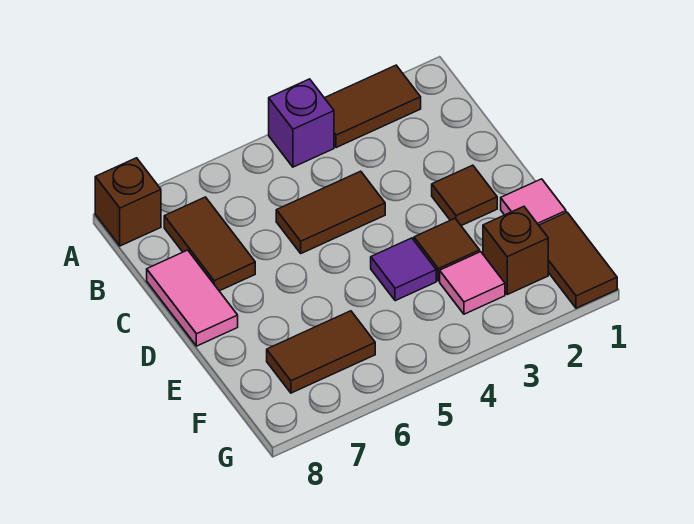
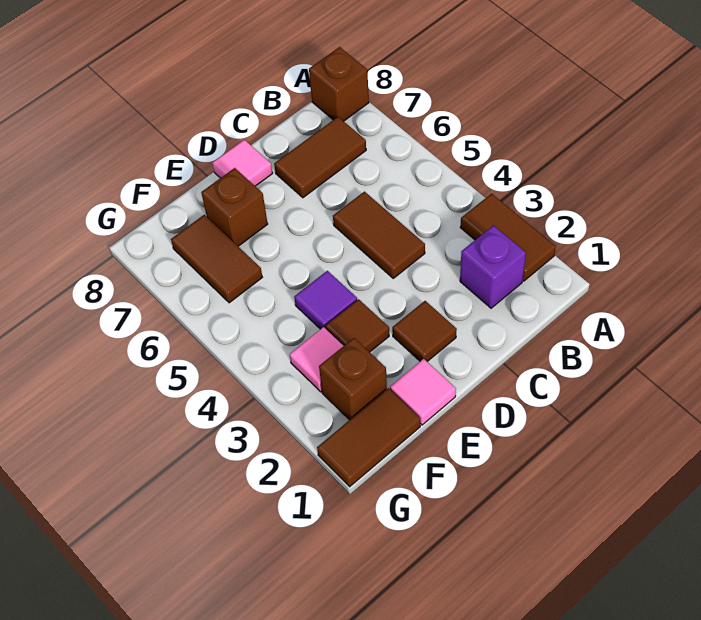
purple 1x1 brick [269,79,334,167] -> purple 1x1 brick moved to [460,226,526,308]
pink 1x2 tile [147,250,238,346] -> pink 1x1 tile [212,140,273,186]
none -> brown 1x1 brick [201,168,268,246]

